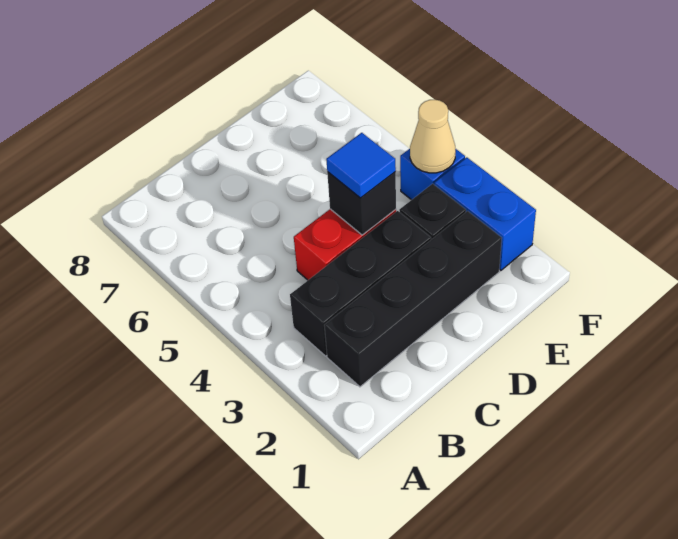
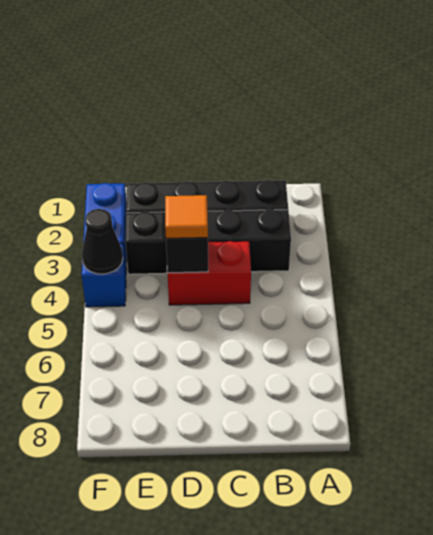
blue 1x1 tile [326,133,396,198] -> orange 1x1 tile [165,195,208,238]
tan 1x1 cone [410,100,456,173] -> black 1x1 cone [82,209,123,274]

